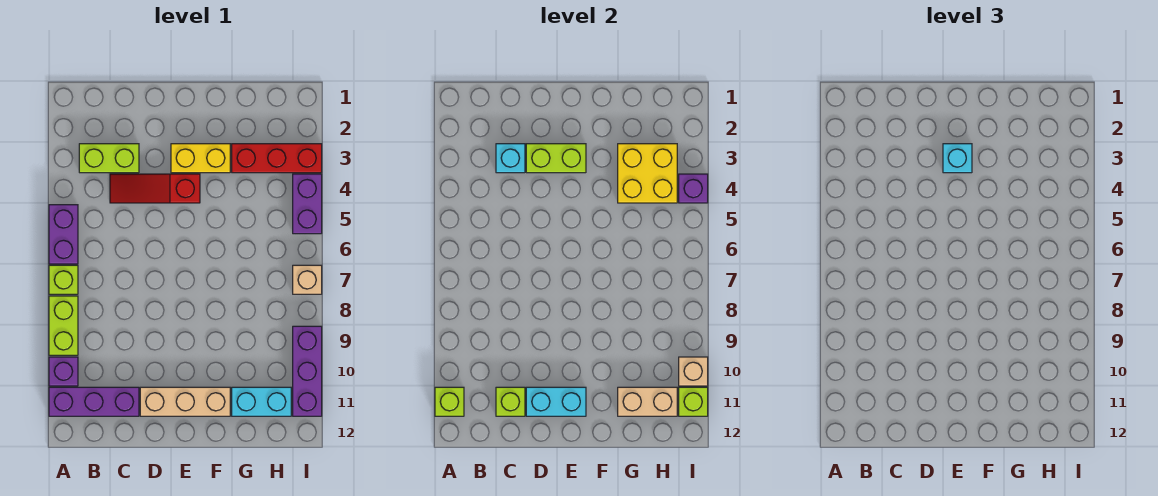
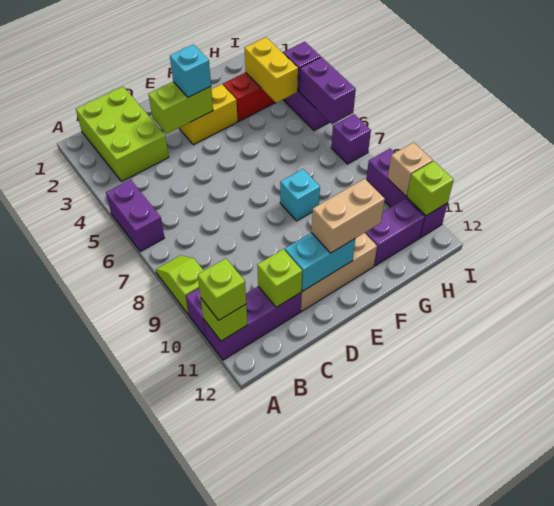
lime 1x1 brick [49,265,78,294] -> lime 1x1 brick moved to [198,258,246,320]
lime 1x2 brick [49,296,78,355] -> lime 1x2 slope [156,255,204,315]
lime 1x2 brick [79,144,139,173] -> lime 2x3 brick [76,87,169,182]
cyan 1x1 brick [496,144,525,173] -> cyan 1x1 brick moved to [280,169,320,221]
red 1x3 slope [110,174,200,203] -> none
yellow 2x2 brick [618,144,677,203] -> yellow 1x2 brick [245,37,298,103]
cyan 1x2 brick [232,387,291,416] -> purple 1x2 brick [365,198,425,266]
tan 1x2 brick [618,387,677,416] -> tan 1x2 brick moved to [311,179,385,253]
none -> purple 1x2 brick [299,57,356,124]
tan 1x1 brick [293,265,322,294] -> purple 1x1 brick [331,114,371,164]

